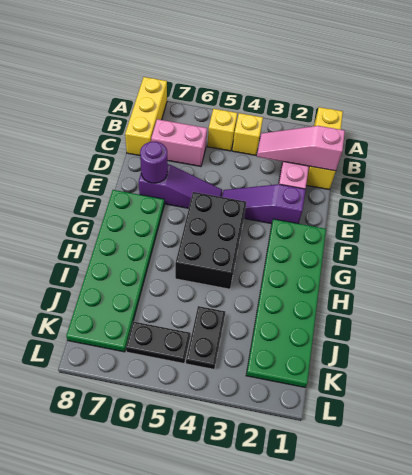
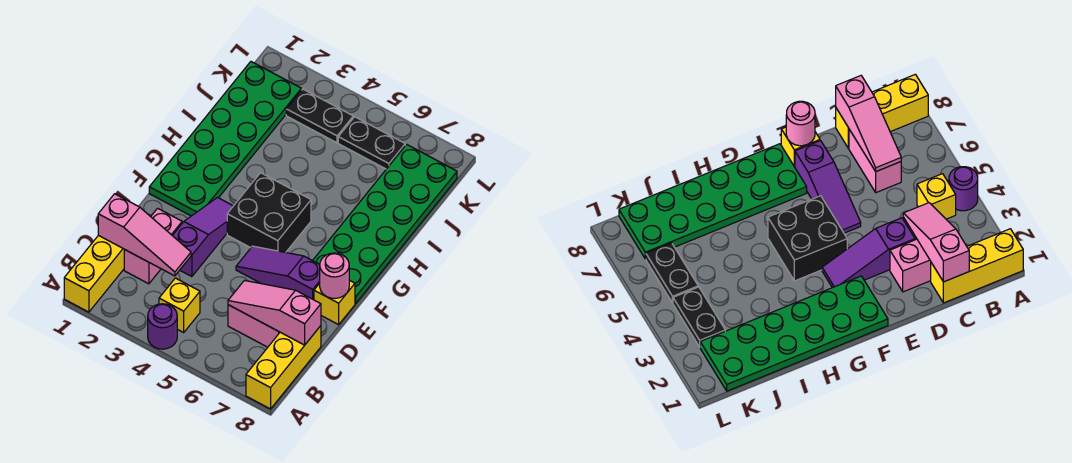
yellow 1x1 brick [207,109,237,151] -> yellow 1x1 brick moved to [314,280,355,325]
none -> pink 1x3 slope [228,281,321,345]
purple 1x3 slope [222,184,306,224] -> purple 1x3 slope turned to [173,198,233,277]
purple 1x1 round brick [140,142,168,183] -> purple 1x1 round brick moved to [148,304,177,349]
none -> pink 1x1 round brick [320,253,349,298]
black 2x3 brick [175,192,246,289] -> black 2x2 brick [227,173,311,252]
black 1x2 plate [186,306,225,369] -> black 1x2 plate turned to [286,89,353,143]

